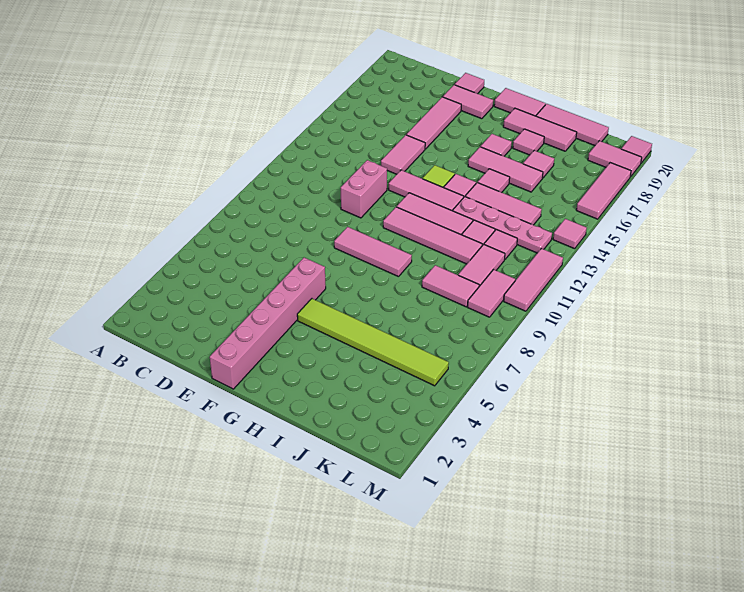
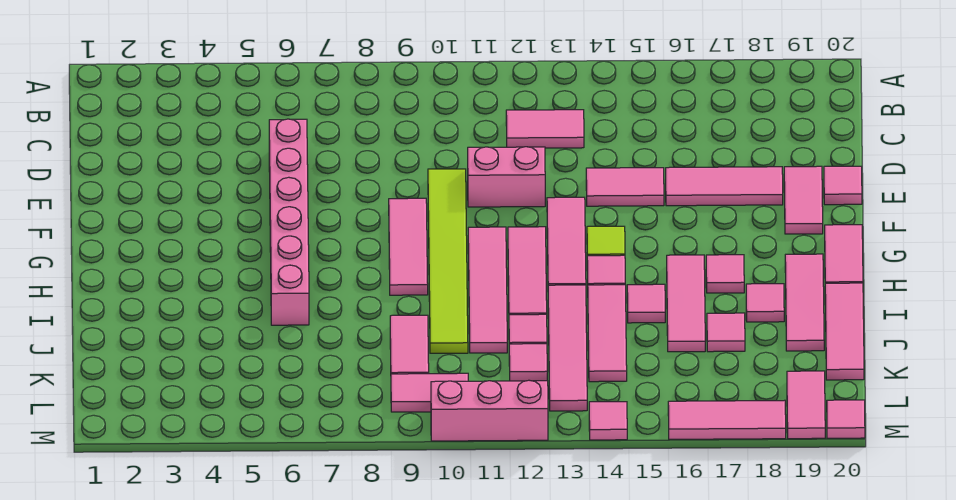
pink 1x6 brick [210,258,326,389] -> pink 1x6 brick turned to [269,119,309,325]
lime 1x6 tile [297,299,449,386] -> lime 1x6 tile moved to [428,169,468,353]
pink 1x4 plate [453,197,552,253] -> pink 1x4 tile [548,285,587,411]
pink 1x2 tile [458,244,505,286] -> pink 1x2 tile moved to [506,110,584,148]
pink 1x3 tile [504,249,563,311] -> pink 1x3 brick [431,380,548,441]

